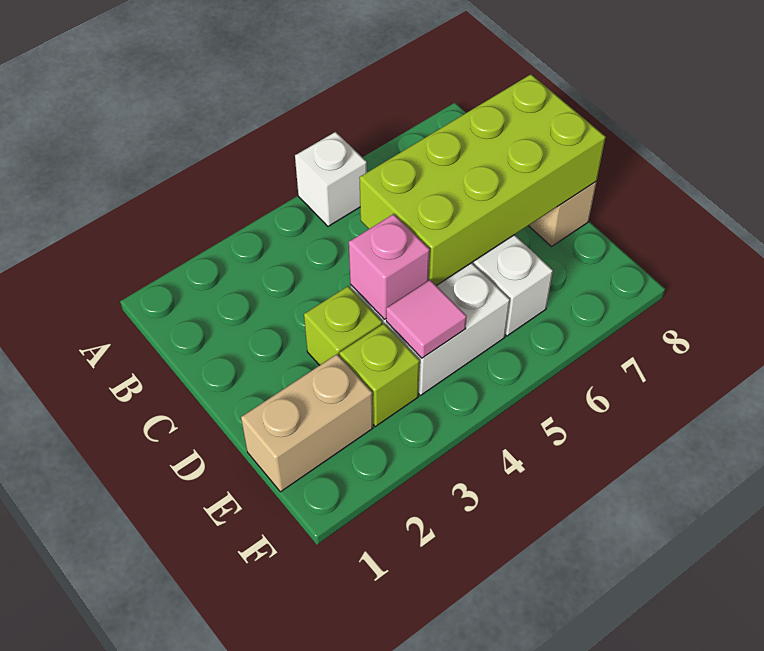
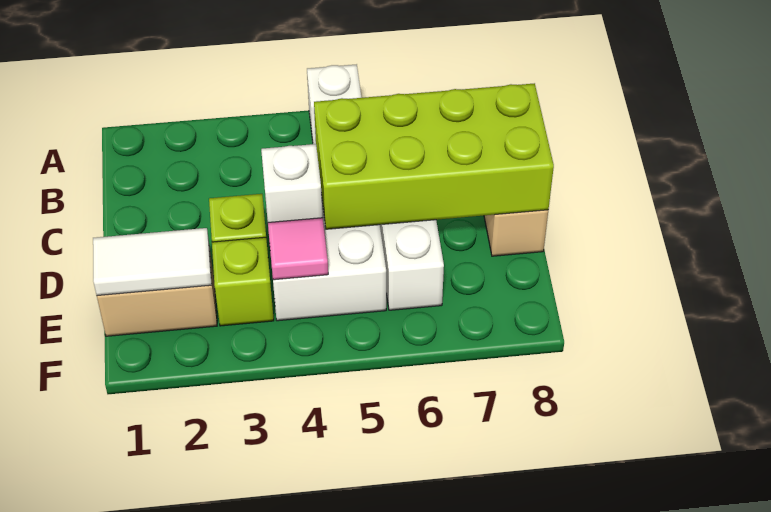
pink 1x1 brick [349,214,430,319] -> white 1x1 brick [261,144,323,222]
none -> white 1x2 tile [93,228,212,296]

